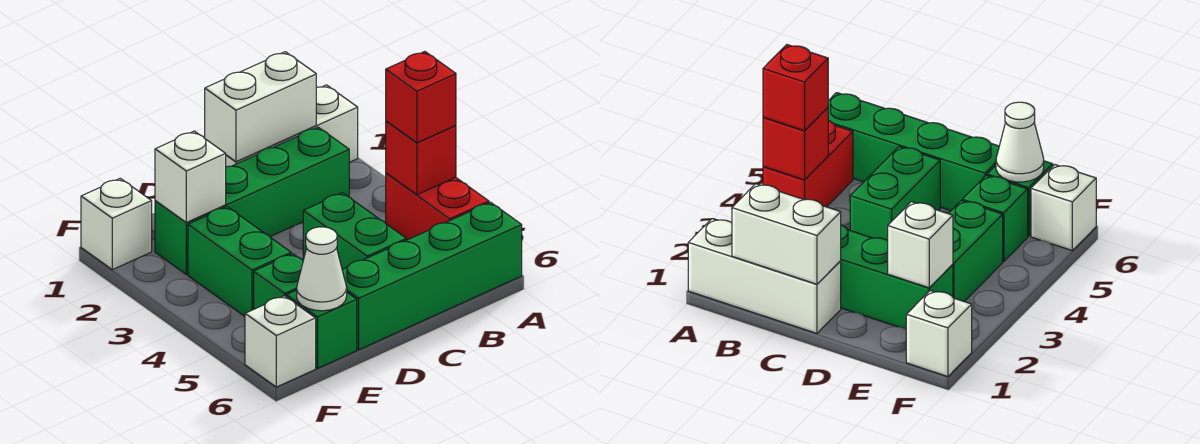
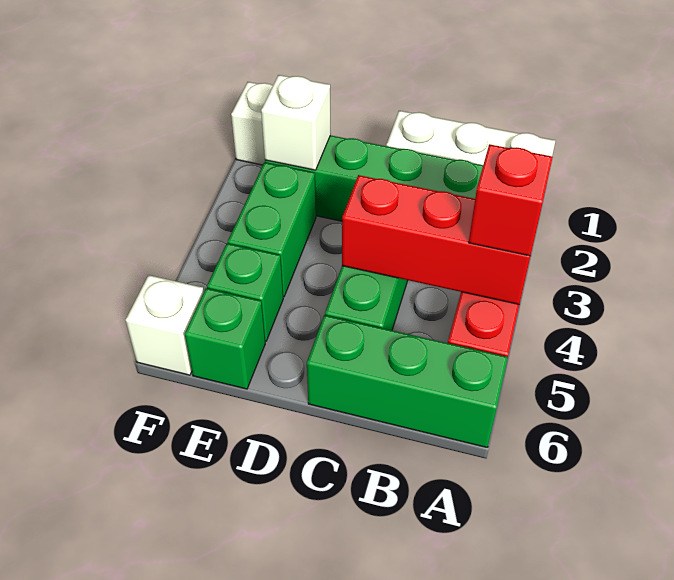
red 1x1 brick [386,121,456,195] -> red 1x3 brick [342,175,530,305]
green 1x4 brick [342,202,522,350] -> green 1x3 brick [307,315,508,448]
white 1x2 brick [205,52,316,162] -> none
white 1x1 cone [297,227,347,311] -> none

